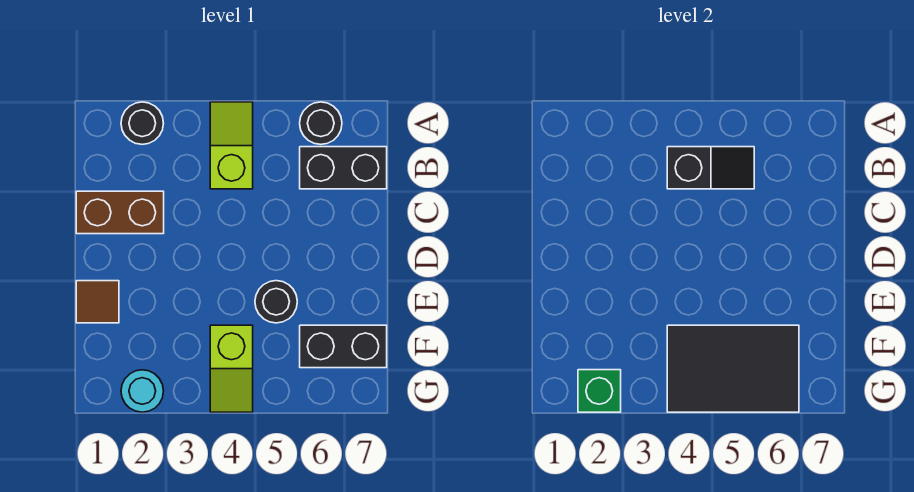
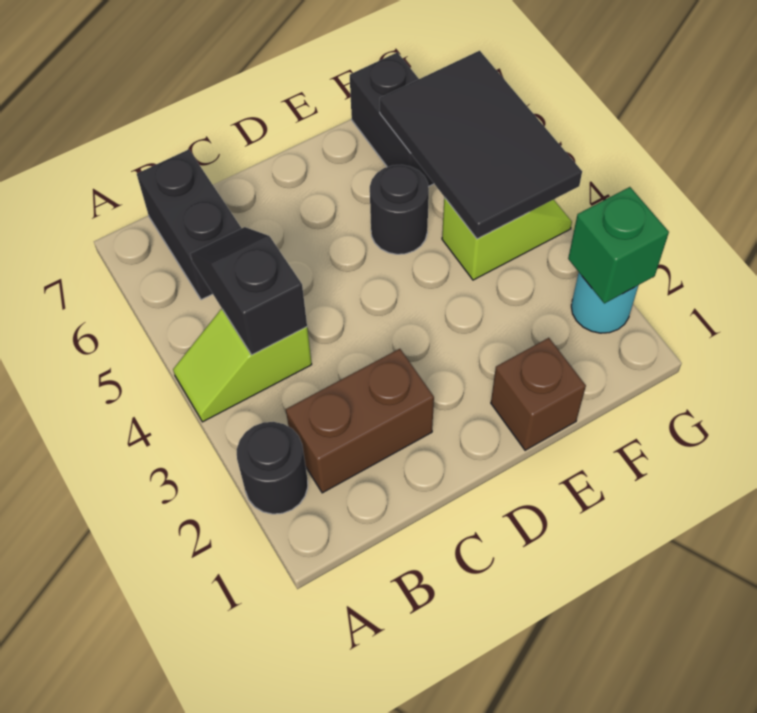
black 1x1 round brick [300,102,342,144] -> none
brown 1x2 brick [76,191,164,234] -> brown 1x2 brick turned to [286,349,434,493]
brown 1x1 tile [76,281,119,323] -> brown 1x1 brick [491,338,586,450]

